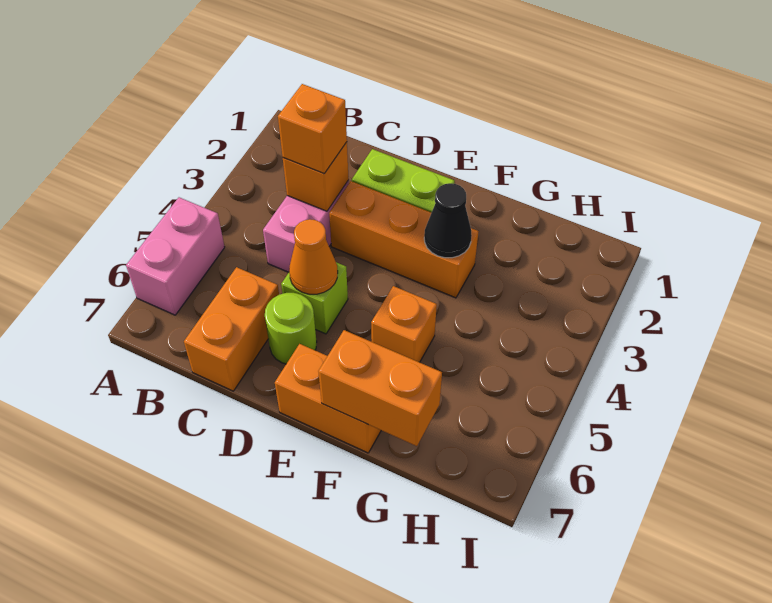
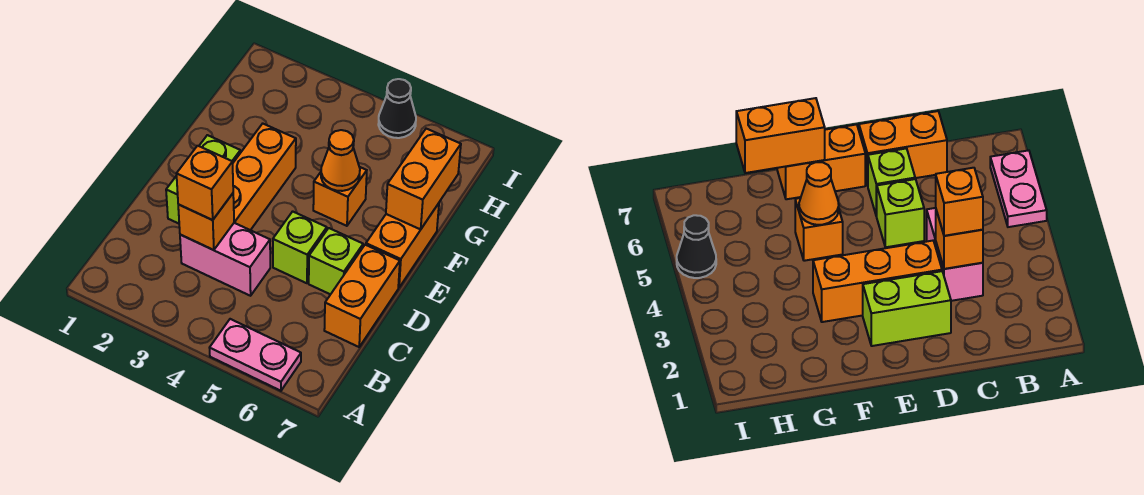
pink 1x2 brick [126,197,225,315] -> pink 1x2 plate [210,319,301,391]
orange 1x2 brick [184,267,279,391] -> orange 1x2 brick turned to [324,245,400,347]
orange 1x1 cone [289,219,338,294] -> orange 1x1 cone moved to [321,130,360,191]
lime 1x1 round brick [265,293,317,364] -> lime 1x1 brick [309,228,363,294]
black 1x1 cone [424,183,472,258] -> black 1x1 cone moved to [378,79,416,138]

